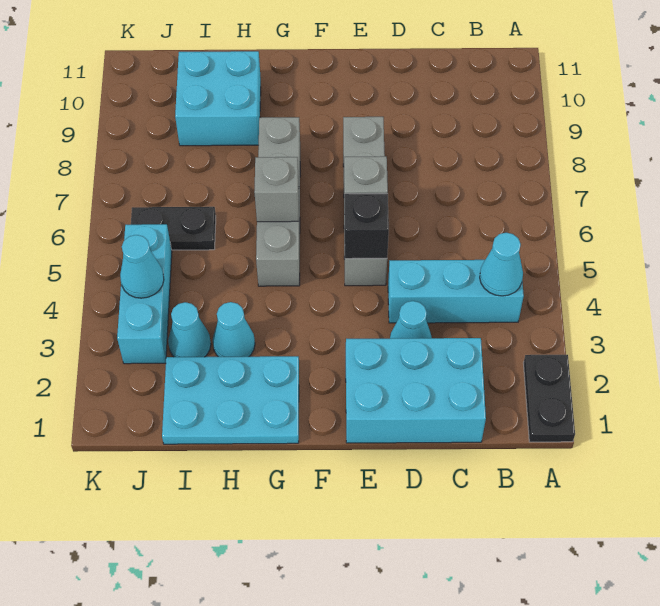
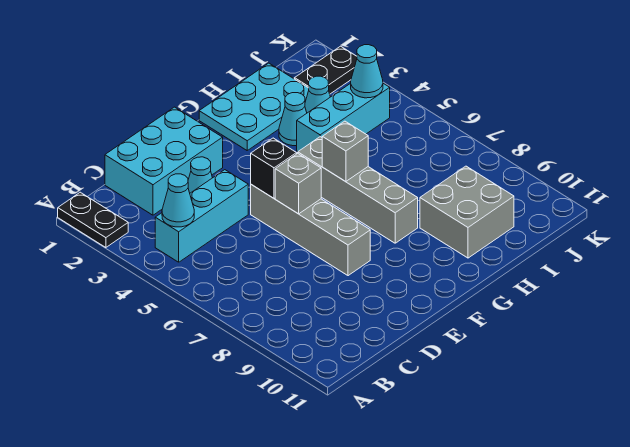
cyan 2x2 brick [175,51,261,146] -> grey 2x2 brick [420,166,514,258]
black 1x2 plate [131,207,216,250] -> black 1x2 plate moved to [295,46,357,94]
cyan 1x3 brick [117,224,172,364] -> cyan 1x3 brick turned to [297,83,390,151]

